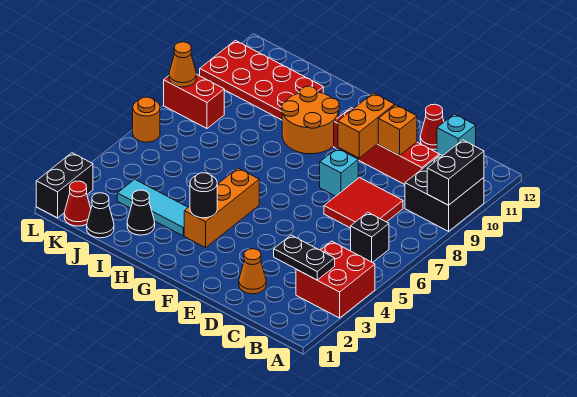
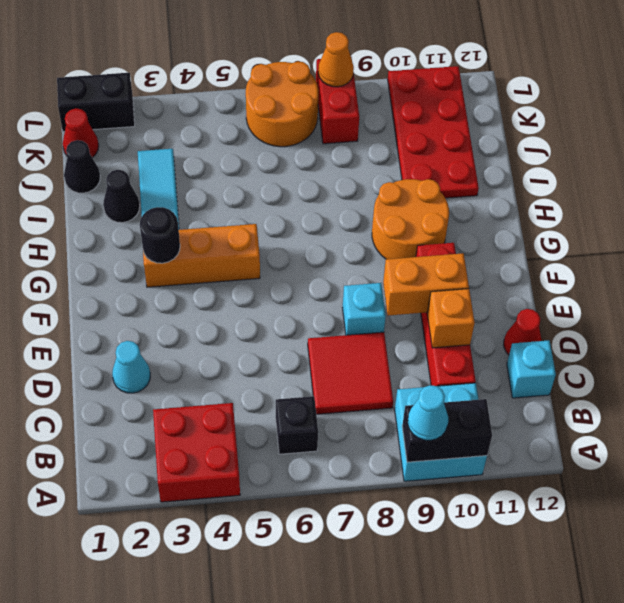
black 2x2 brick [405,155,484,231] -> cyan 2x2 brick [395,383,487,481]
none -> cyan 1x1 cone [408,385,448,440]
black 1x2 plate [274,235,335,280] -> none
orange 1x1 cone [239,249,266,294] -> cyan 1x1 cone [112,341,150,393]
orange 1x1 round brick [133,97,160,142] -> orange 2x2 round brick [246,61,318,147]

